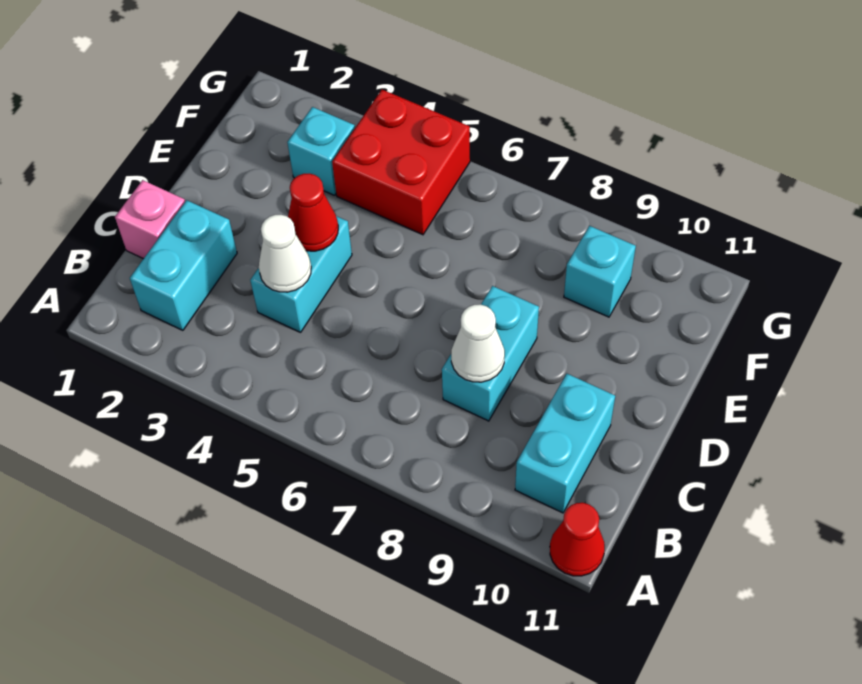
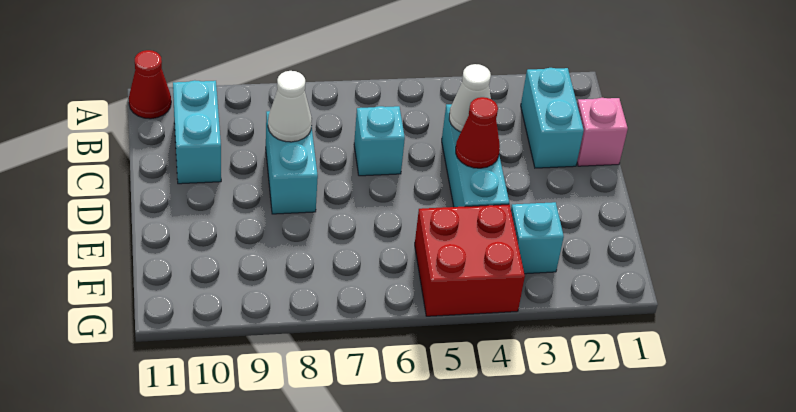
cyan 1x2 brick [250,216,352,332] -> cyan 1x3 brick [442,104,509,207]
cyan 1x1 brick [564,226,636,317] -> cyan 1x1 brick moved to [354,106,405,176]

